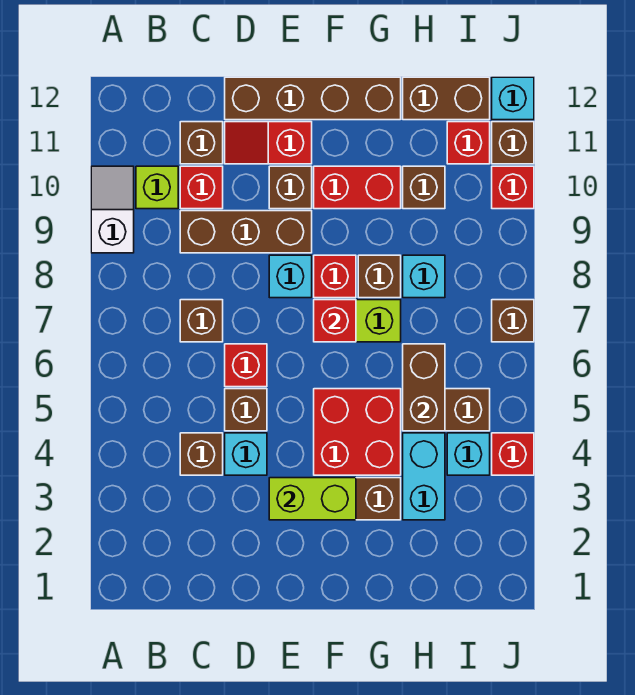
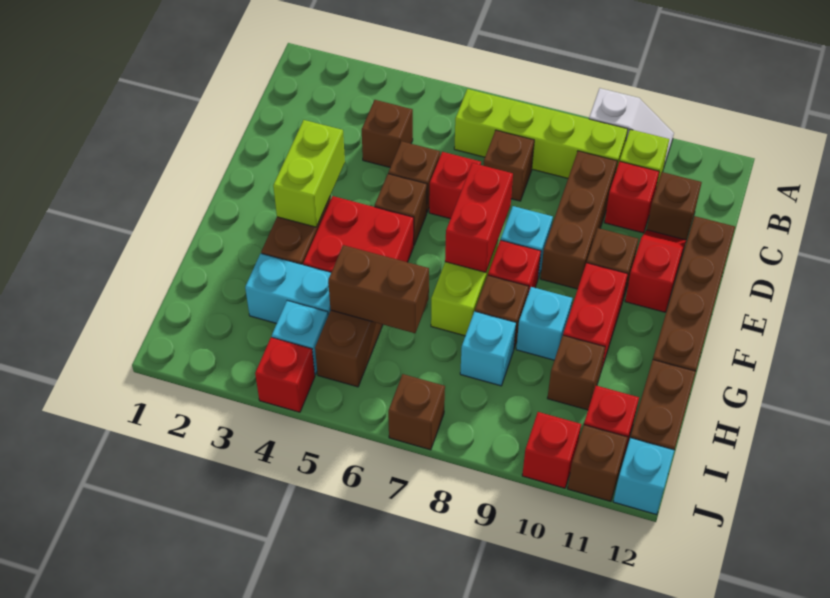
none -> lime 1x4 brick [454,89,628,178]
cyan 1x1 brick [225,433,267,475] -> cyan 1x1 brick moved to [516,287,572,360]
none -> brown 1x1 brick [375,174,427,245]
red 1x1 brick [314,300,356,342] -> red 1x2 brick [445,163,513,272]

